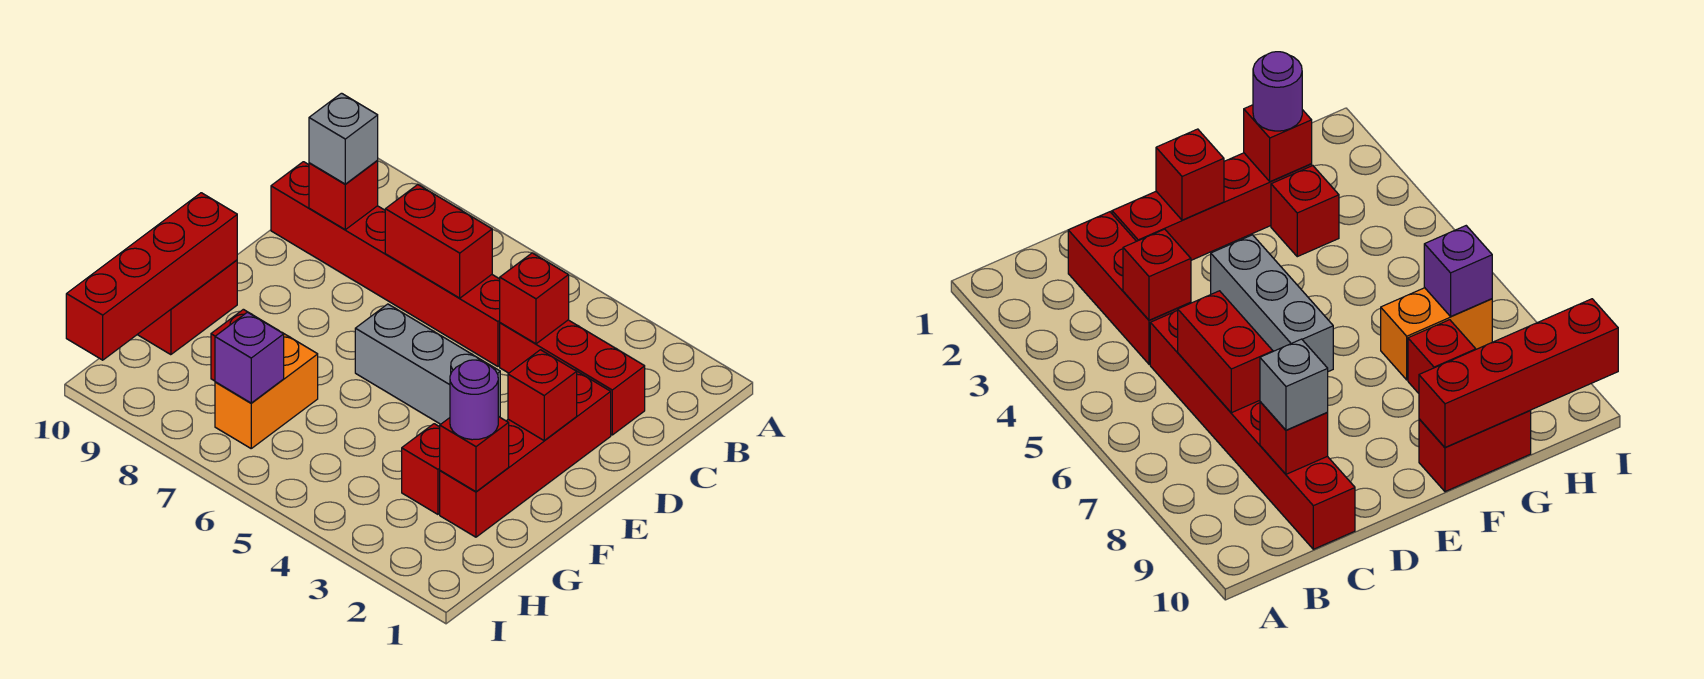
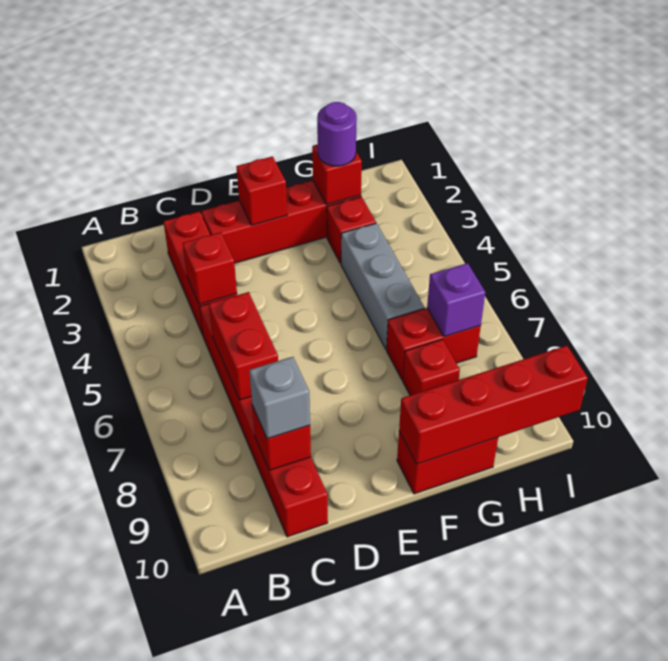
grey 1x3 brick [355,304,500,424] -> grey 1x3 brick moved to [341,223,424,349]
orange 1x2 brick [215,333,318,448] -> red 1x2 brick [387,308,481,380]

